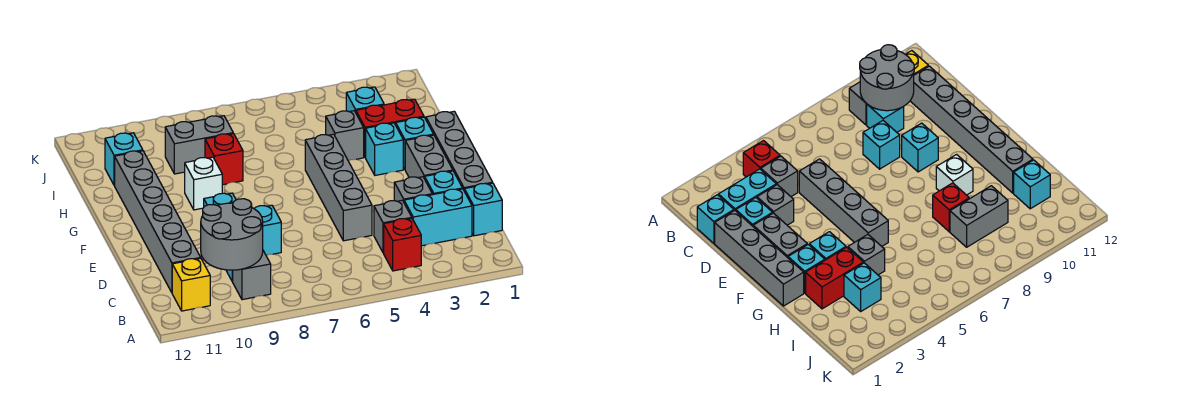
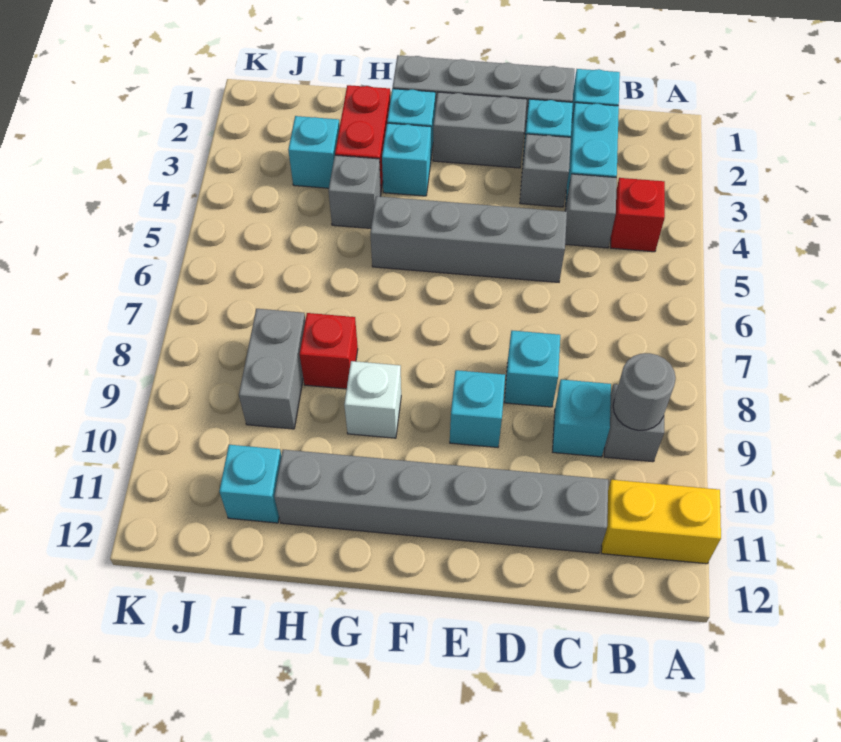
grey 2x2 round brick [201,199,263,270] -> grey 1x1 round brick [613,353,676,430]
yellow 1x1 brick [172,258,210,311] -> yellow 1x2 brick [601,480,721,564]

